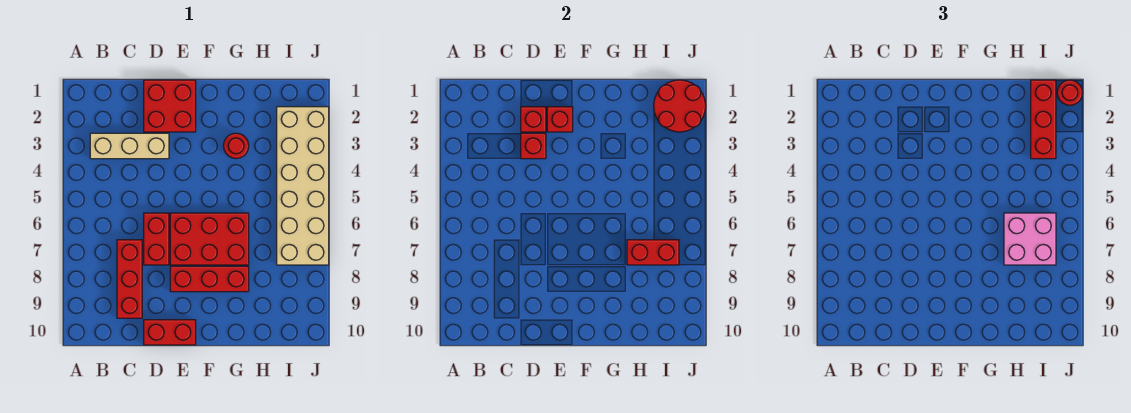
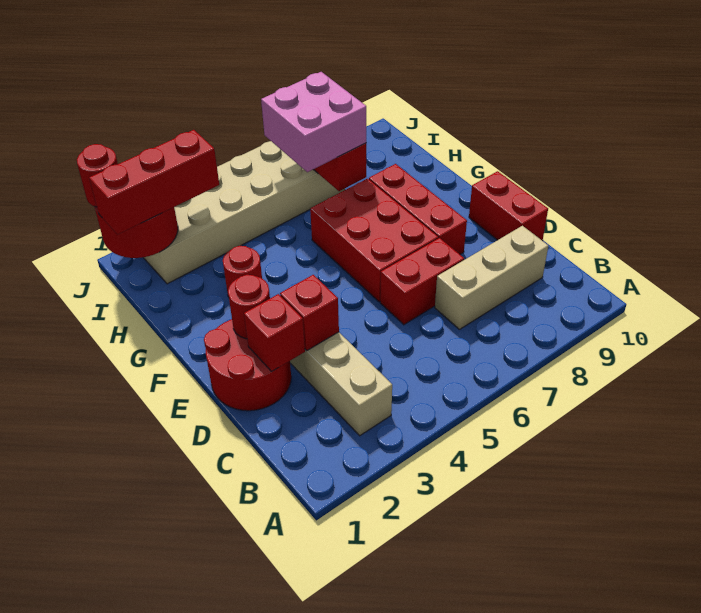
red 1x3 brick [117,240,142,318] -> tan 1x3 brick [435,226,548,329]
red 2x2 brick [144,80,196,132] -> red 2x2 round brick [204,319,291,411]
red 1x1 brick [547,107,573,132] -> red 1x1 round brick [228,275,270,339]

